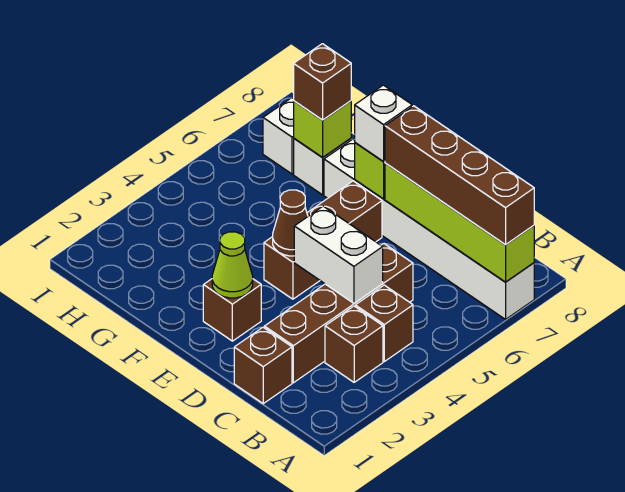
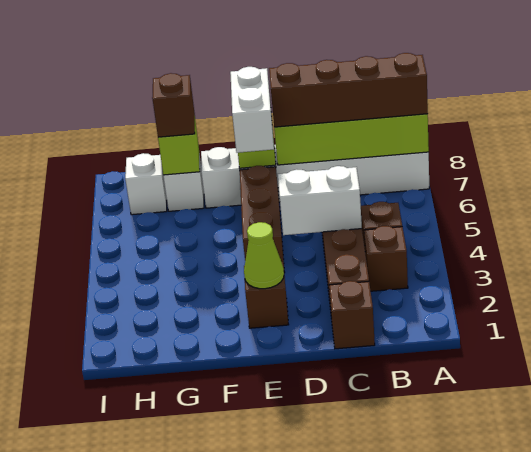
brown 1x1 cone [273,190,308,256] -> none
white 1x1 brick [355,85,412,161] -> white 1x2 brick [230,67,274,153]

